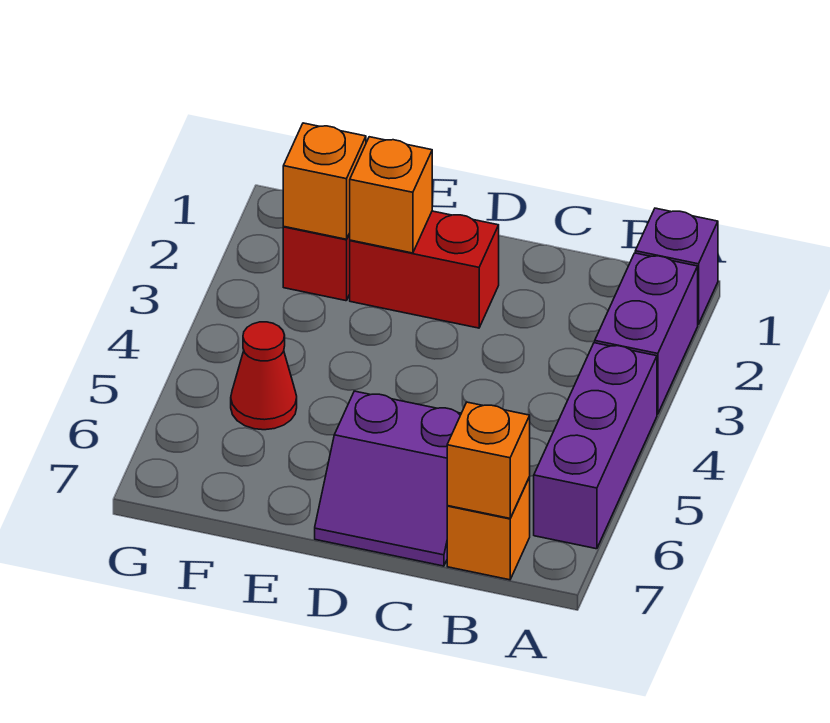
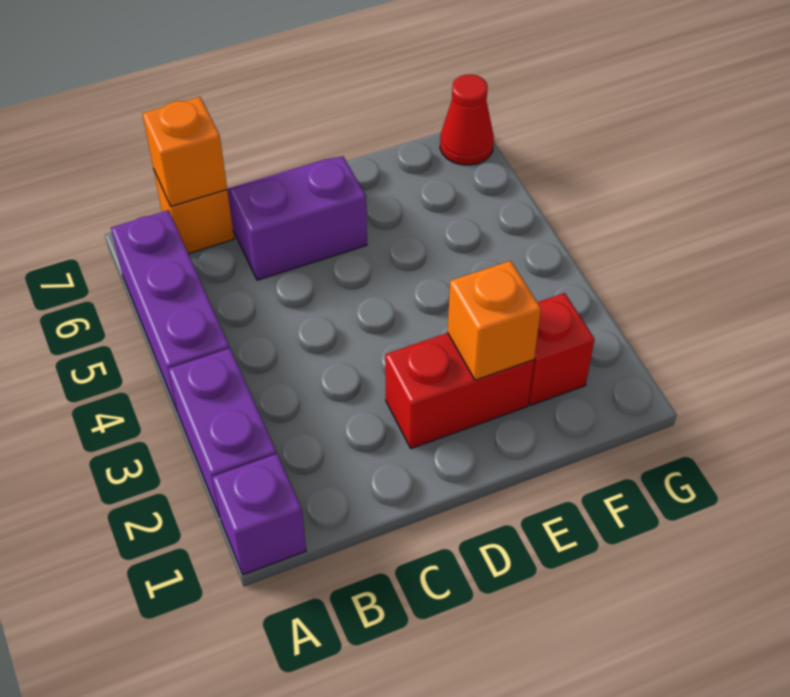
orange 1x1 brick [283,123,366,239] -> none
red 1x1 cone [231,322,297,430] -> red 1x1 cone moved to [440,75,494,165]

